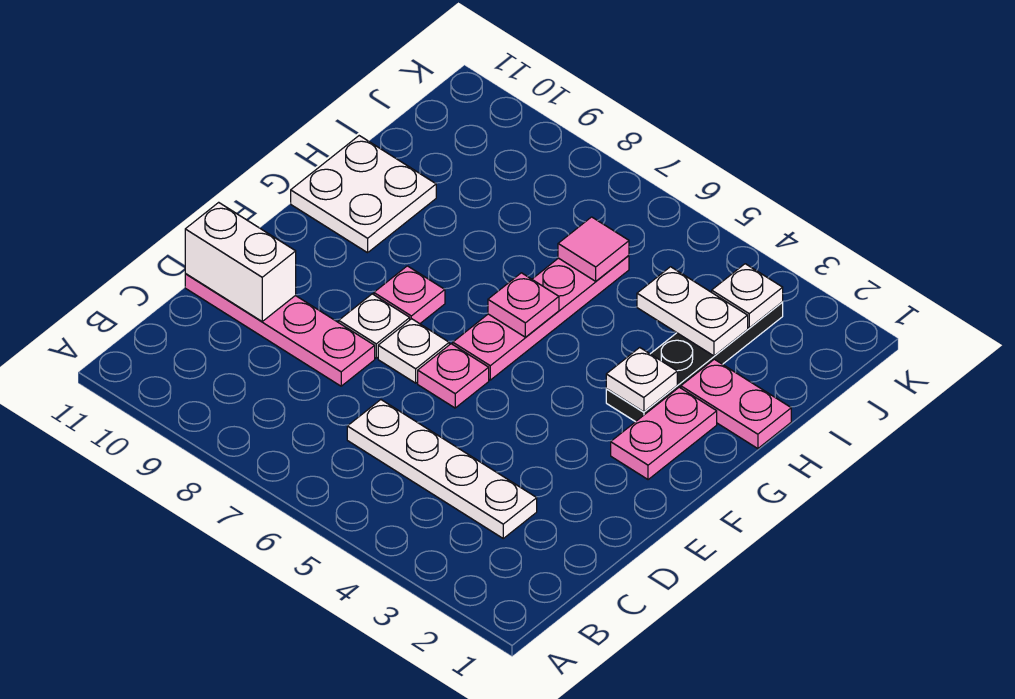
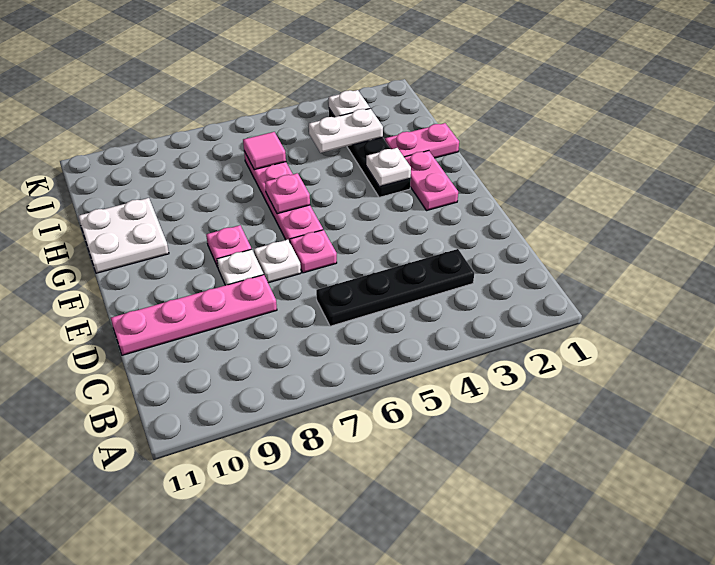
white 1x4 plate [347,400,537,538] -> black 1x4 plate [316,249,474,326]
white 1x2 brick [185,202,296,321] -> none

